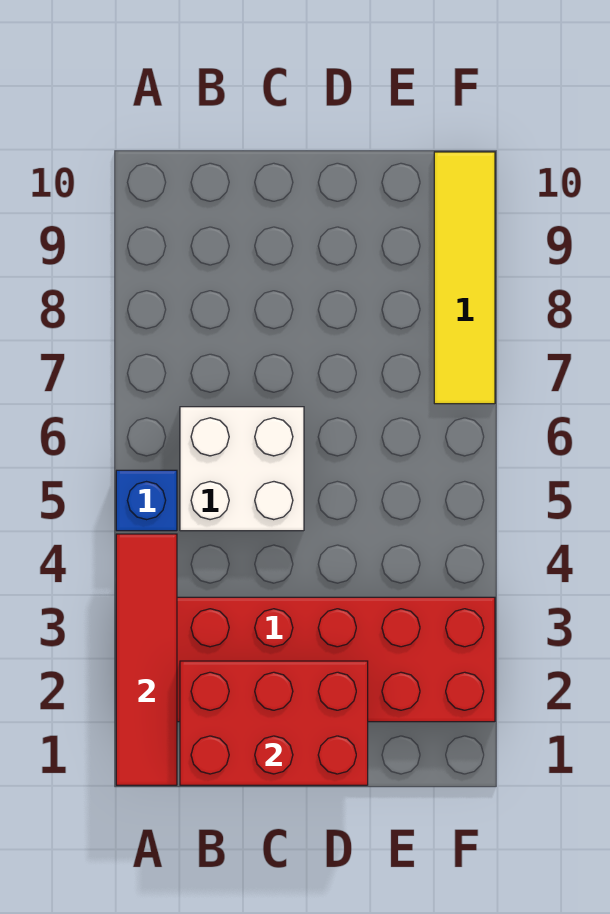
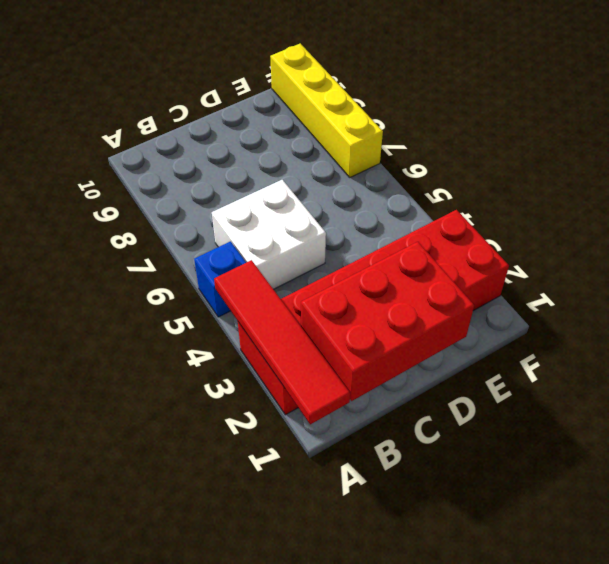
yellow 1x4 tile [434,152,495,404] -> yellow 1x4 brick [270,44,383,177]

